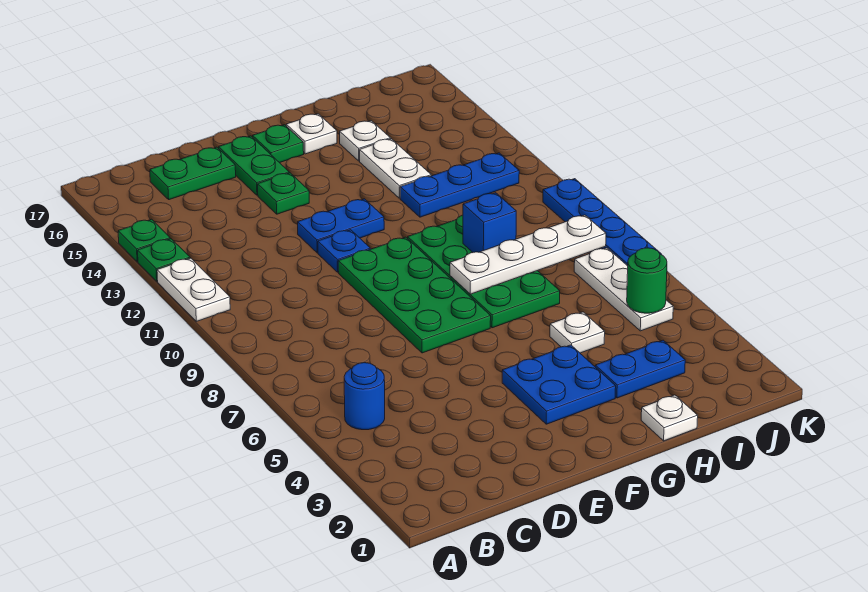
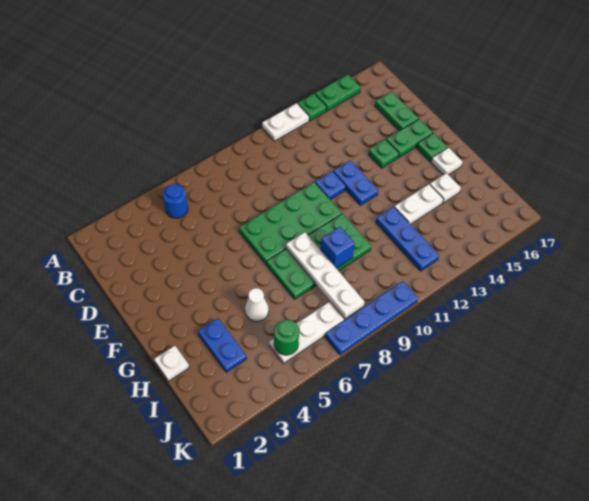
green 1x1 plate [118,219,170,262] -> green 1x2 plate [315,75,361,111]
blue 2x2 plate [502,345,616,424] -> none
white 1x1 plate [550,312,605,353] -> white 1x1 cone [245,288,269,322]

